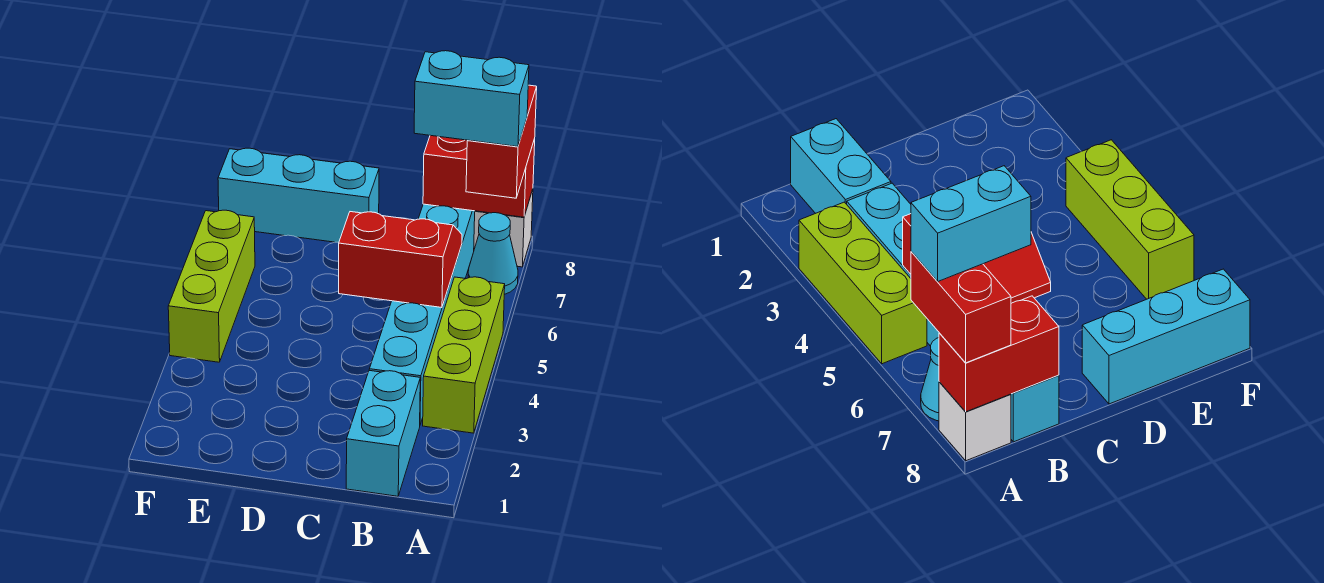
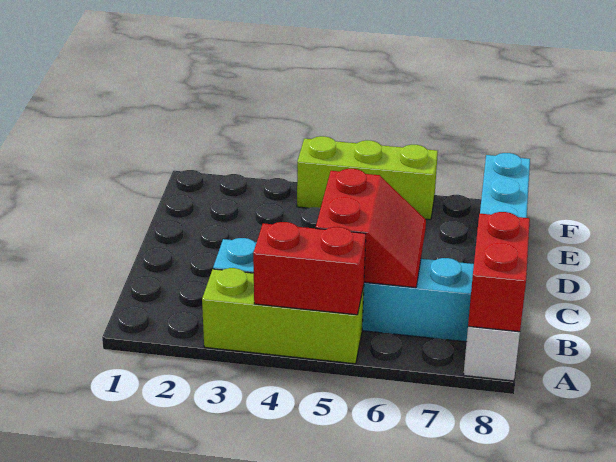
cyan 1x1 cone [468,213,518,295] -> none
red 1x2 brick [466,85,537,198] -> red 1x2 brick moved to [253,222,366,315]
cyan 1x2 brick [414,51,529,147] -> none
cyan 1x2 brick [346,371,420,496] -> none

